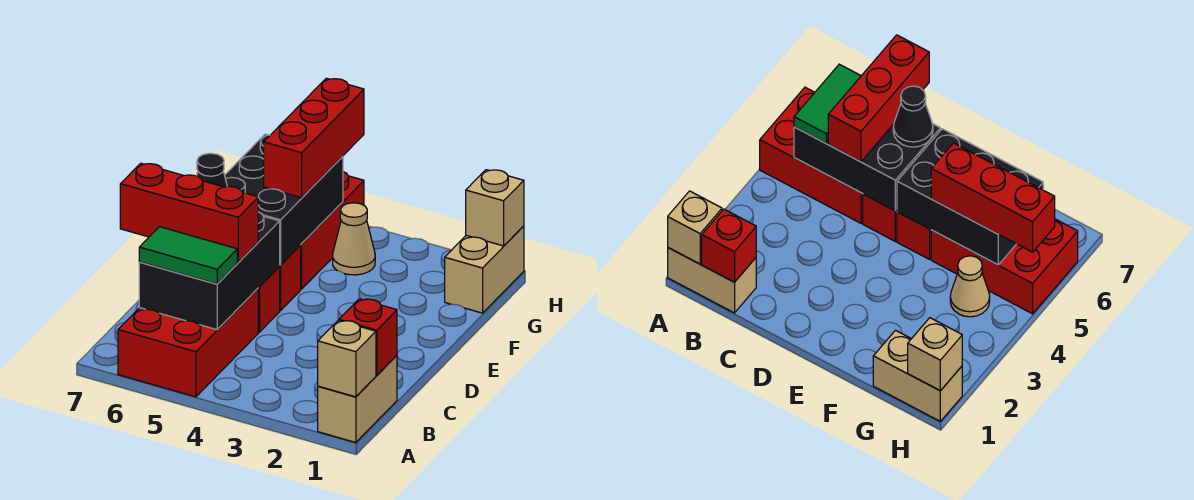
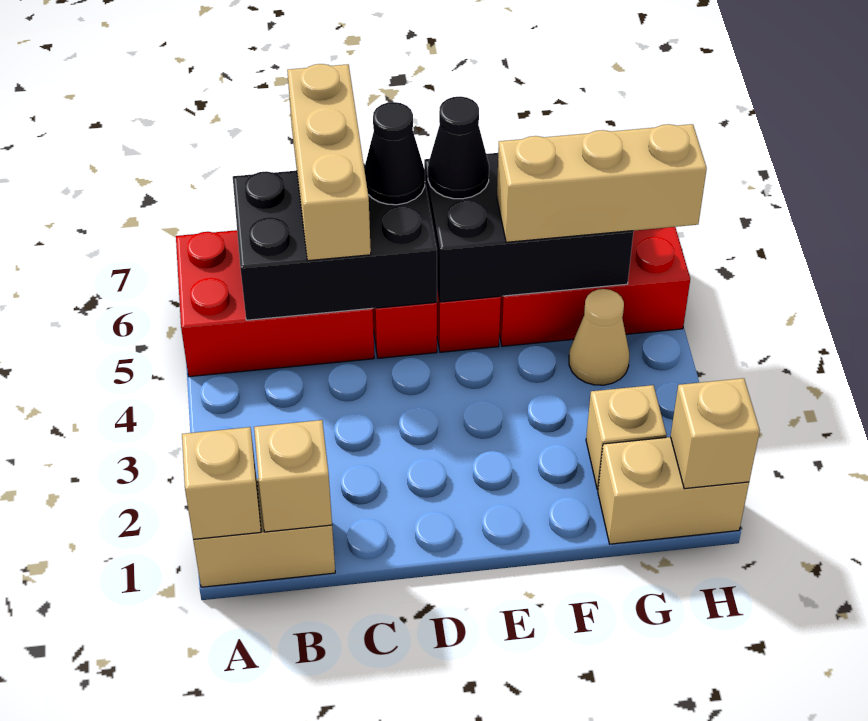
red 1x1 brick [339,299,397,375] -> tan 1x1 brick [254,420,332,532]
green 1x2 tile [139,227,237,284] -> none
red 1x3 brick [120,163,258,262] -> tan 1x3 brick [287,64,371,261]
none -> black 1x1 cone [428,97,489,199]
red 1x3 brick [264,78,364,198] -> tan 1x3 brick [497,124,707,242]
none -> tan 1x1 brick [586,385,666,490]

